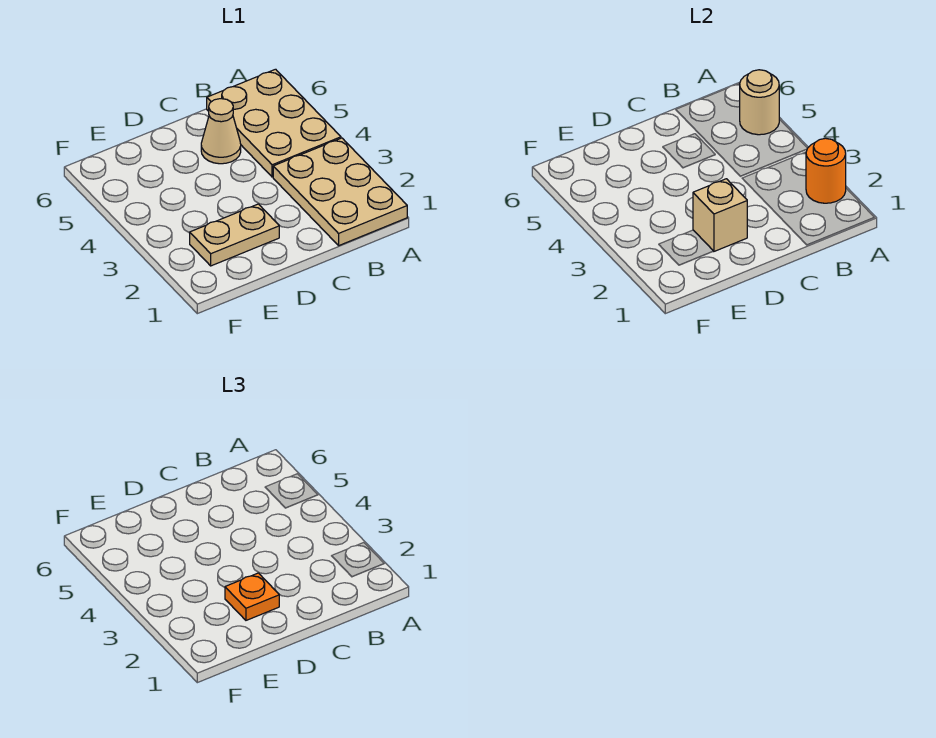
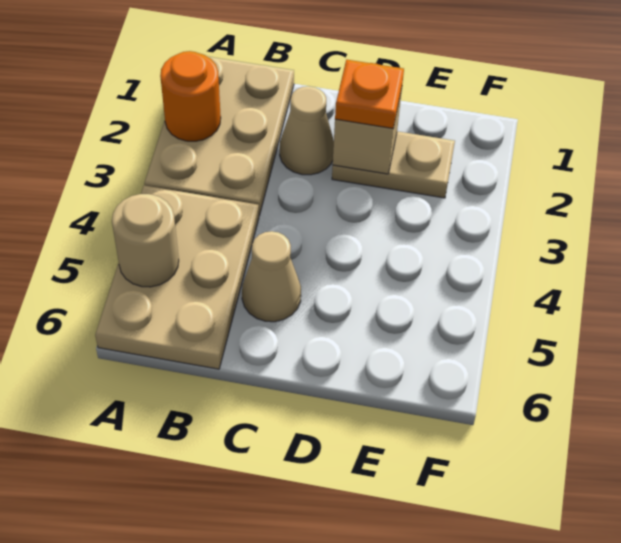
none -> tan 1x1 cone [280,86,334,175]

